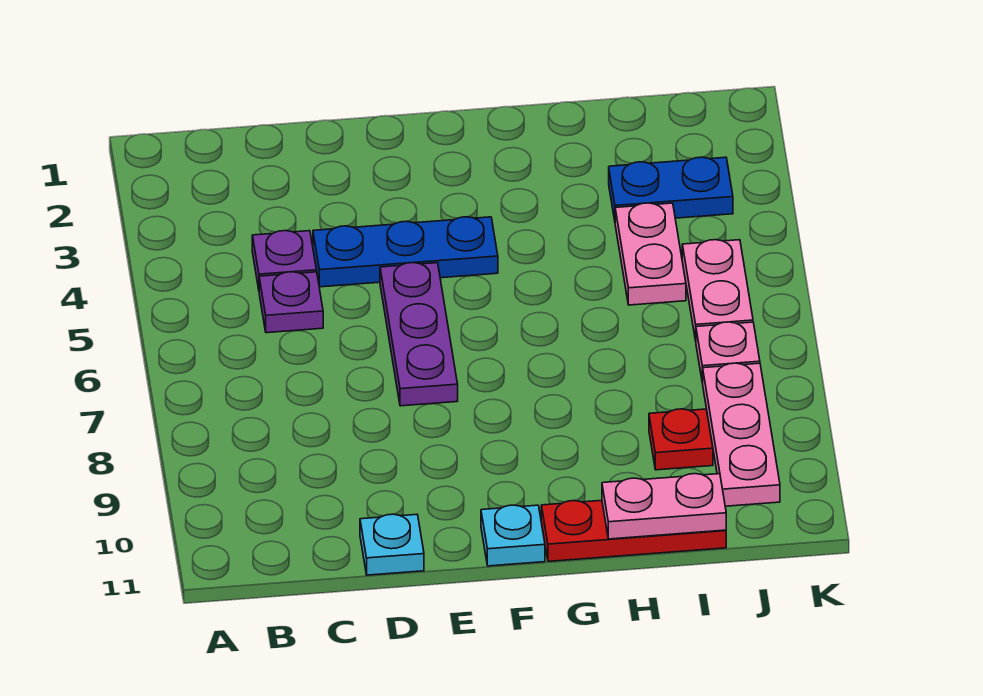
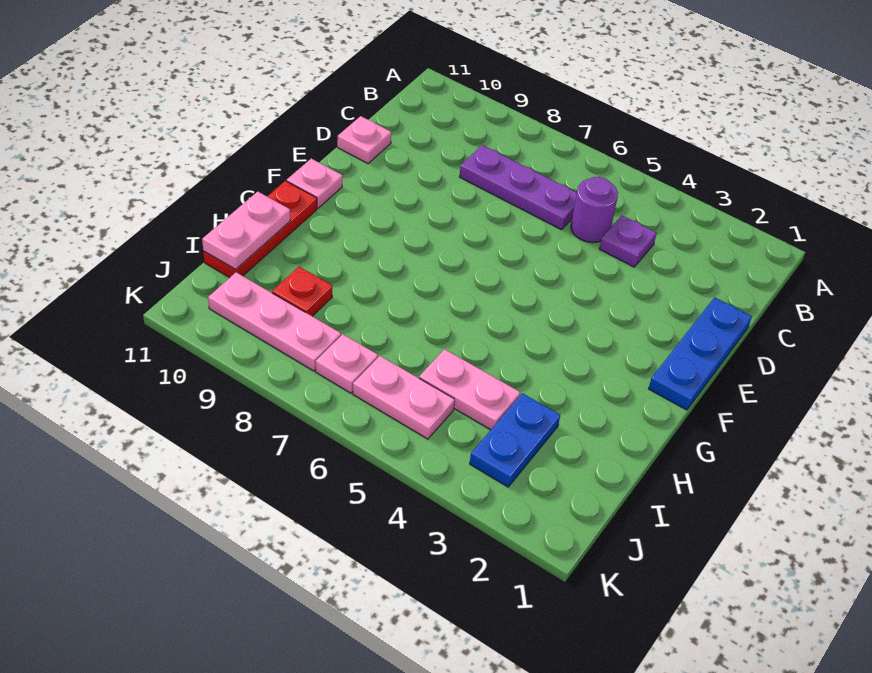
purple 1x1 plate [259,272,323,333] -> purple 1x1 round brick [571,177,618,243]
blue 1x3 plate [313,217,498,287] -> blue 1x3 plate moved to [649,297,752,410]
cyan 1x1 plate [360,514,424,575] -> pink 1x1 plate [337,116,391,163]
purple 1x3 plate [380,263,458,406] -> purple 1x3 plate moved to [460,145,577,230]
cyan 1x1 plate [481,505,545,566] -> pink 1x1 plate [287,159,343,208]

